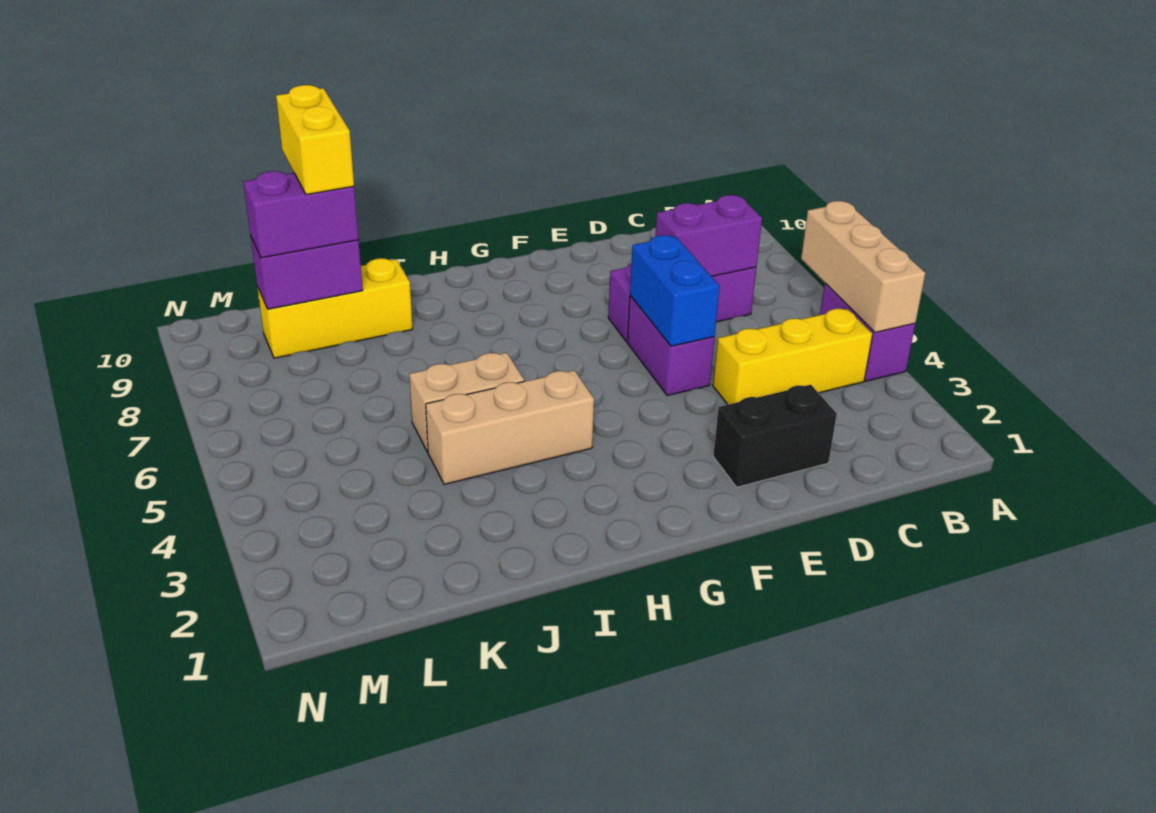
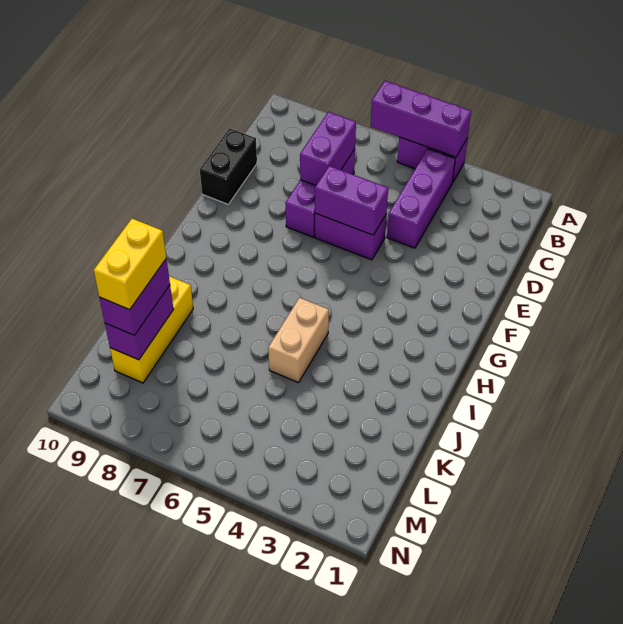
tan 1x3 brick [801,201,925,333] -> purple 1x3 brick [371,81,471,157]
yellow 1x3 brick [713,309,872,404] -> purple 1x3 brick [387,149,455,248]
black 1x2 brick [713,385,837,487] -> black 1x2 brick moved to [200,128,257,204]
blue 1x2 brick [630,235,720,346] -> purple 1x2 brick [315,166,388,235]
tan 1x3 brick [426,370,594,484] -> none
yellow 1x2 brick [276,85,354,195] -> yellow 1x2 brick turned to [94,219,166,310]

